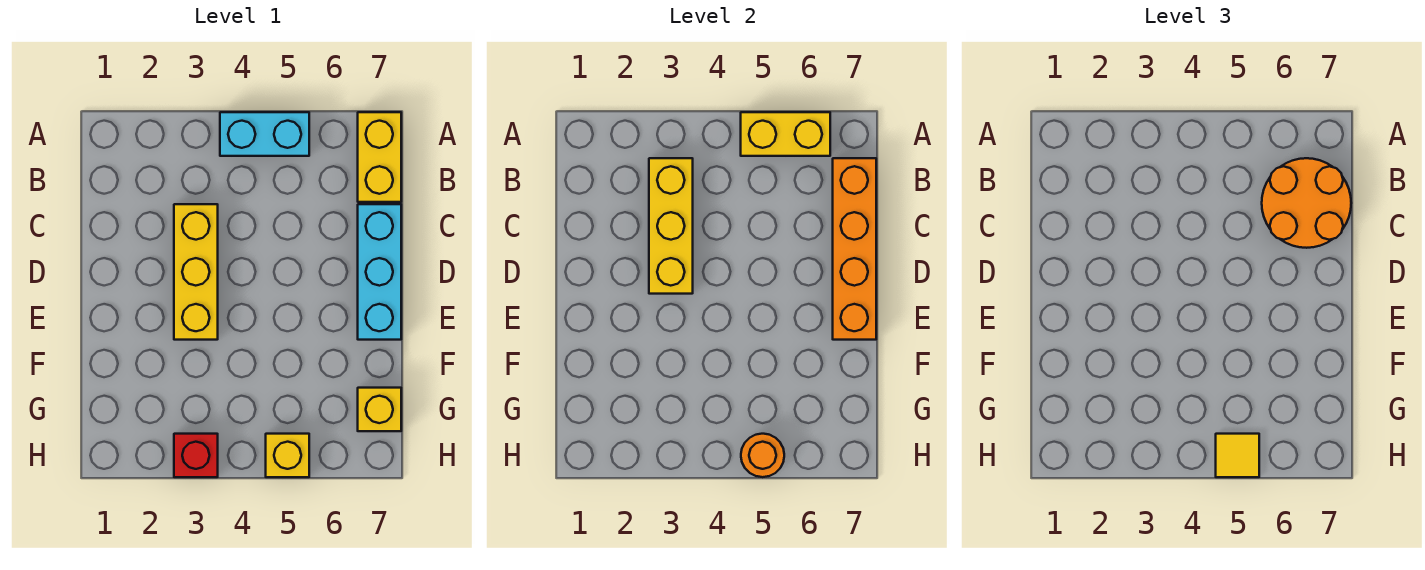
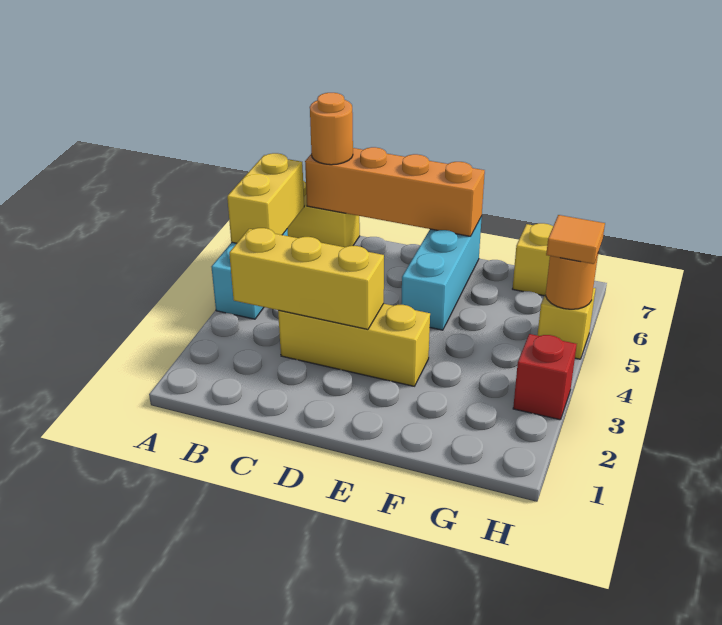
orange 2x2 round brick [1262,158,1351,248] -> orange 1x1 round brick [310,93,353,165]
cyan 1x3 brick [358,204,401,340] -> cyan 1x3 brick turned to [401,217,482,330]
yellow 1x1 tile [1216,434,1259,477] -> orange 1x1 tile [546,215,605,264]

